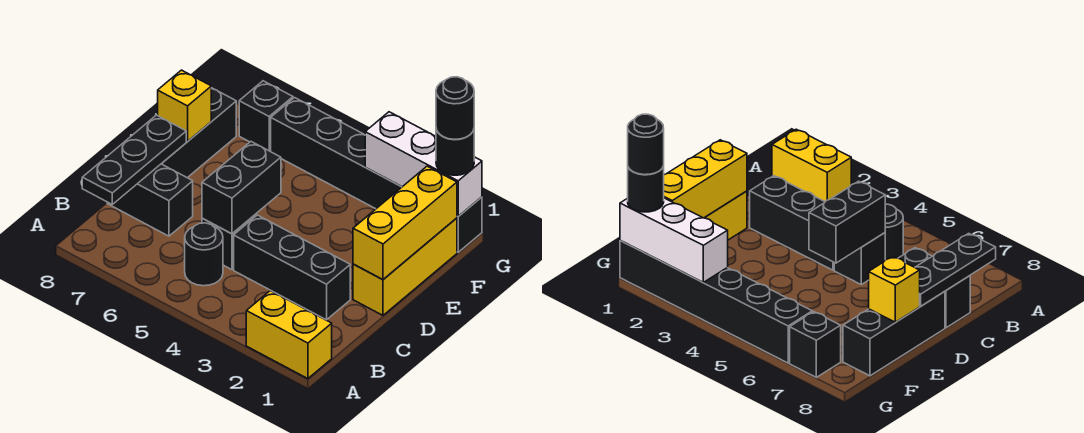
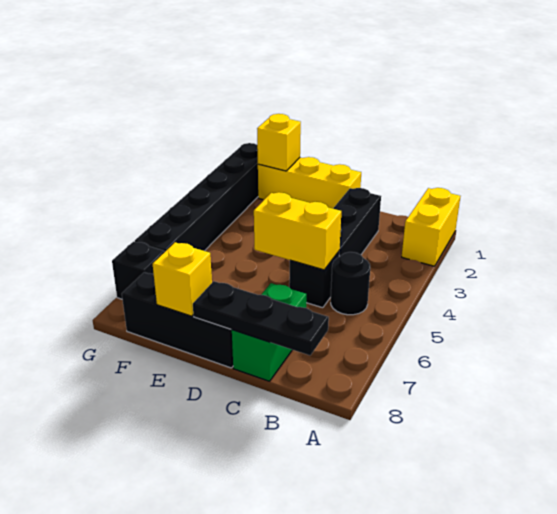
black 1x2 brick [202,142,281,234] -> yellow 1x2 brick [254,192,341,270]
black 1x2 brick [107,164,193,236] -> green 1x2 brick [232,283,306,381]
yellow 1x3 brick [353,166,457,280] -> yellow 1x1 brick [257,114,301,171]
white 1x3 brick [365,112,482,216] -> none
black 1x1 round brick [436,129,474,175] -> none
black 1x1 round brick [436,77,474,139] -> none

